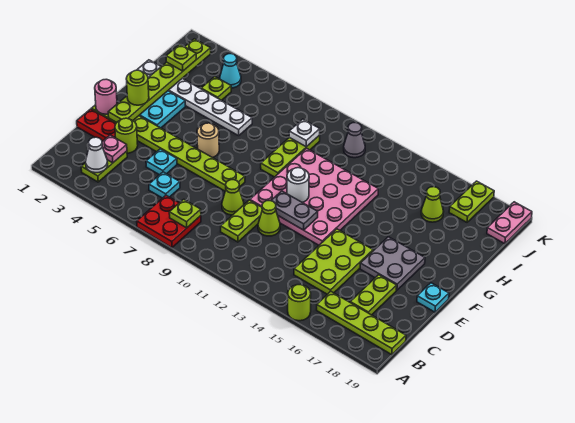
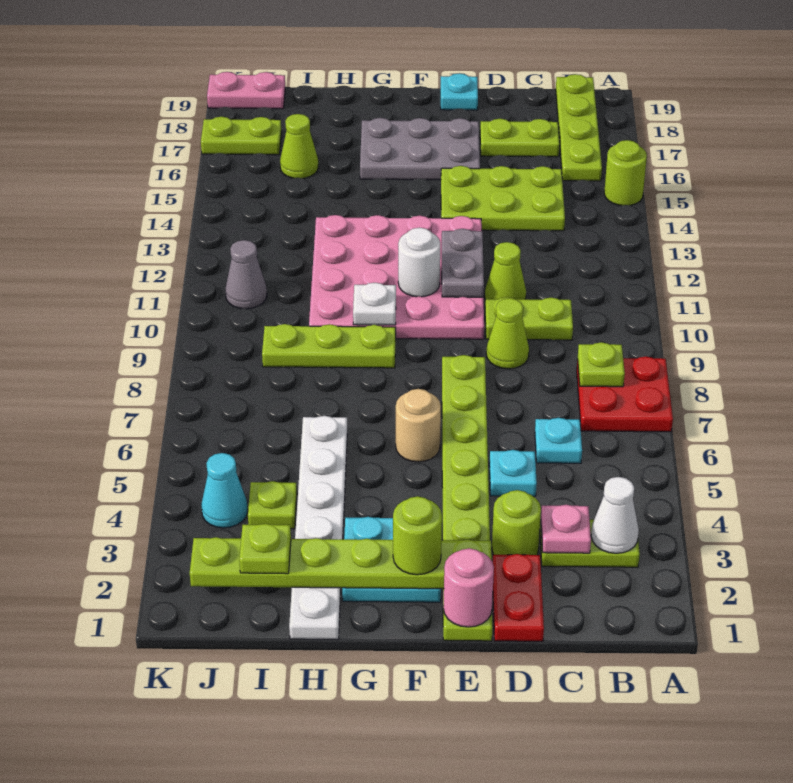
grey 2x2 plate [360,237,425,290] -> grey 2x3 plate [360,118,480,180]
white 1x1 plate [289,119,320,147] -> white 1x1 plate moved to [353,283,396,325]

